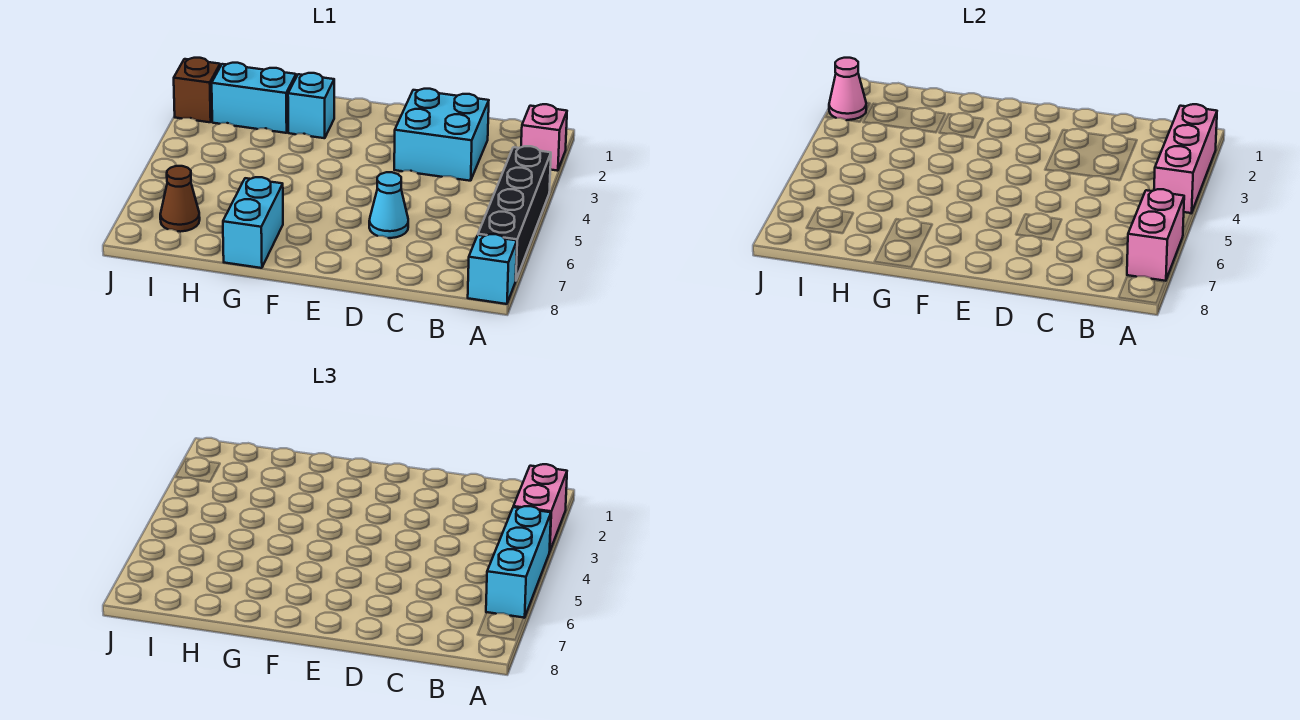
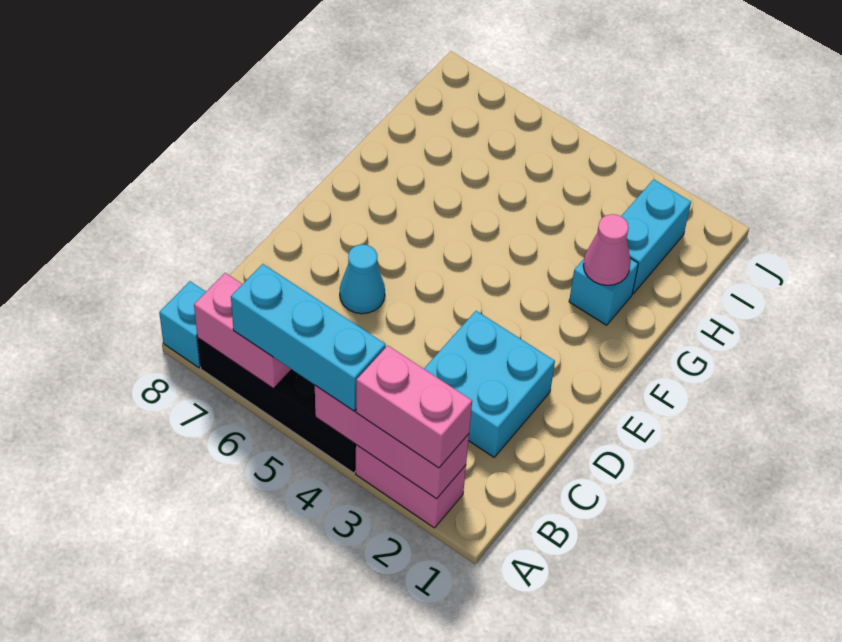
pink 1x1 brick [521,104,567,171] -> pink 1x2 brick [356,445,466,528]
cyan 1x2 brick [223,177,283,268] -> none
brown 1x1 cone [160,166,200,232] -> none
brown 1x1 brick [174,58,220,122] -> none
pink 1x1 cone [829,58,866,120] -> pink 1x1 cone moved to [583,214,631,285]

